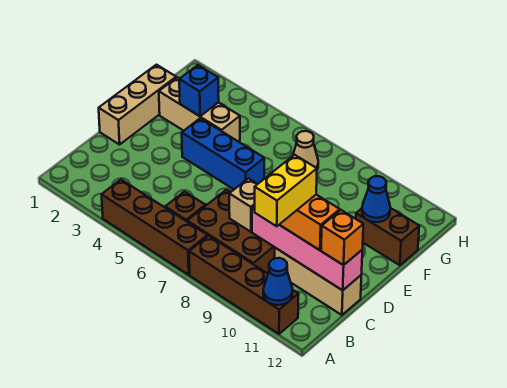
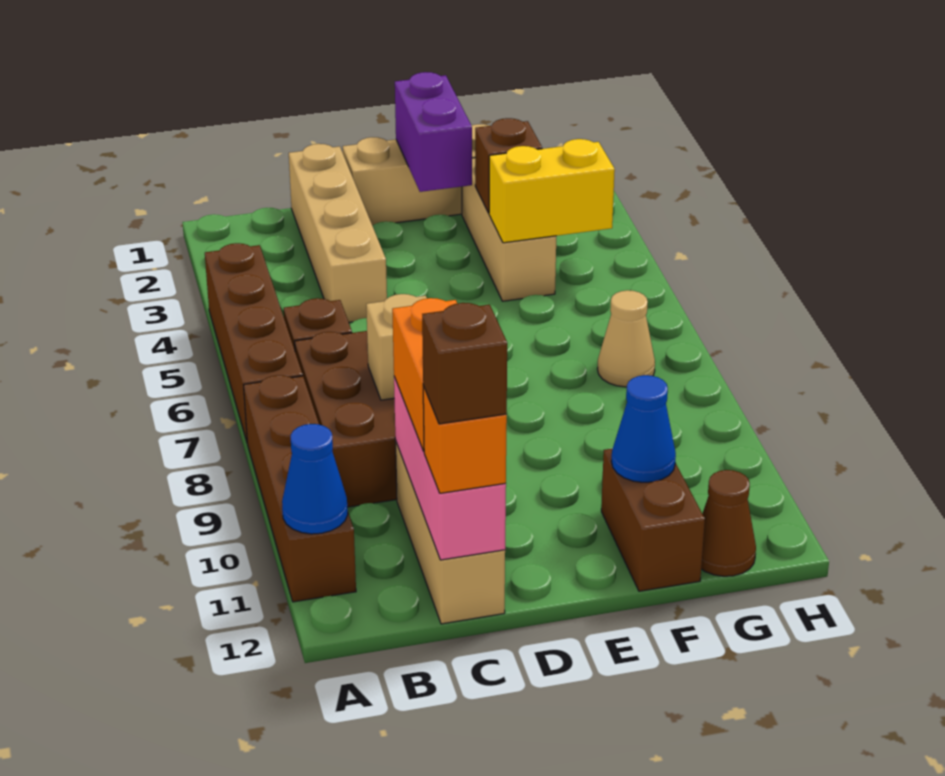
yellow 1x2 brick [255,155,317,226] -> yellow 1x2 brick moved to [489,139,615,243]
none -> tan 1x4 brick [289,144,387,322]
pink 1x4 brick [252,206,362,290] -> pink 1x3 brick [394,377,506,560]
none -> brown 1x1 brick [422,303,507,424]
none -> purple 1x2 brick [395,72,472,192]
blue 1x3 brick [182,118,264,189] -> none
blue 1x1 brick [179,65,219,116] -> brown 1x1 brick [475,118,542,213]
none -> brown 1x1 cone [701,470,756,576]

